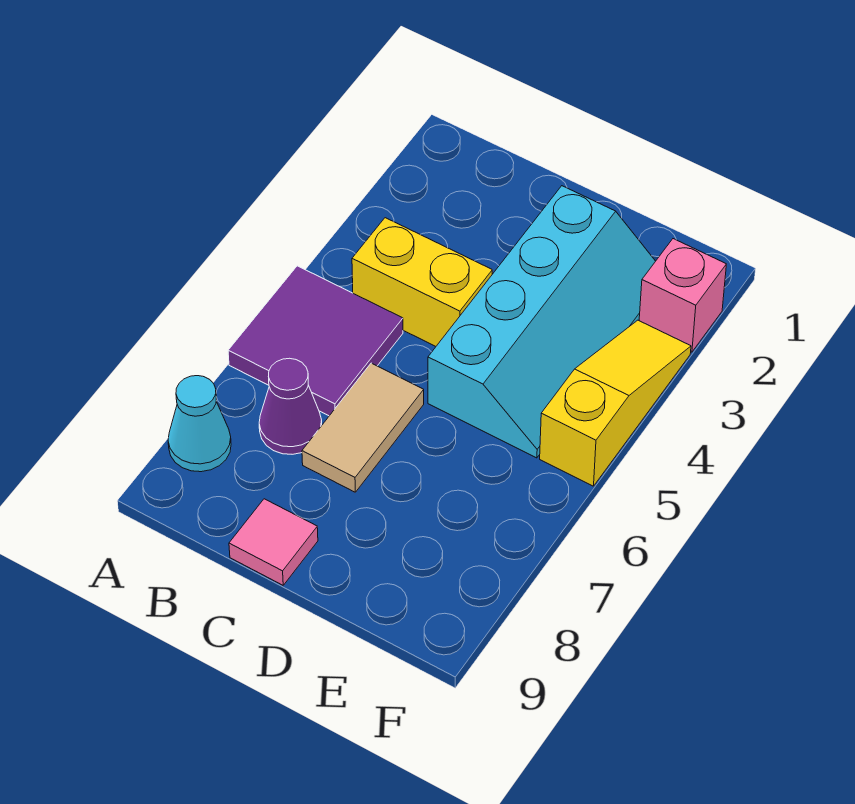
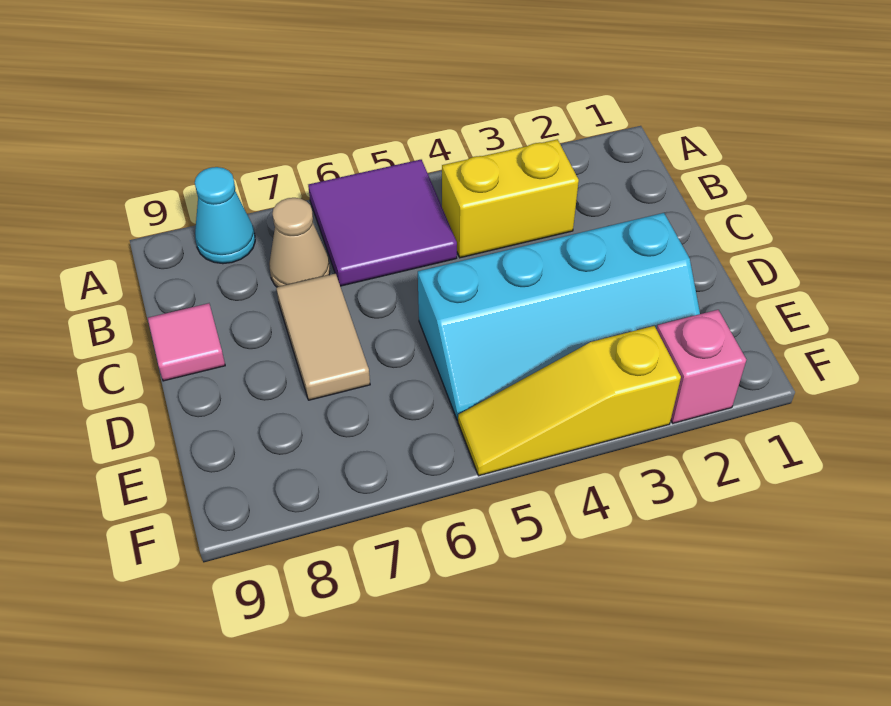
yellow 1x2 brick [352,218,492,346] -> yellow 1x2 brick turned to [442,139,579,258]
purple 1x1 cone [259,358,322,454] -> tan 1x1 cone [269,198,330,287]
tan 1x2 tile [302,363,424,492] -> tan 1x2 tile turned to [276,273,370,400]
yellow 1x3 slope [540,320,691,486] -> yellow 1x3 slope turned to [458,326,681,476]

